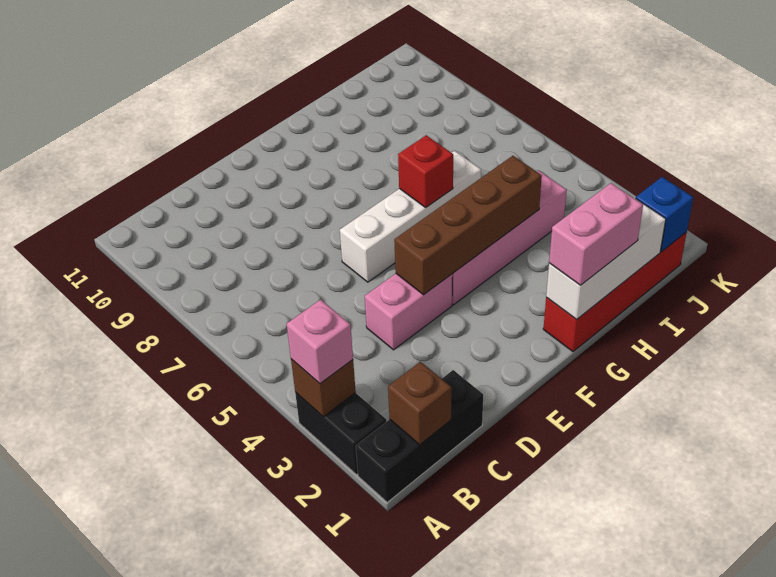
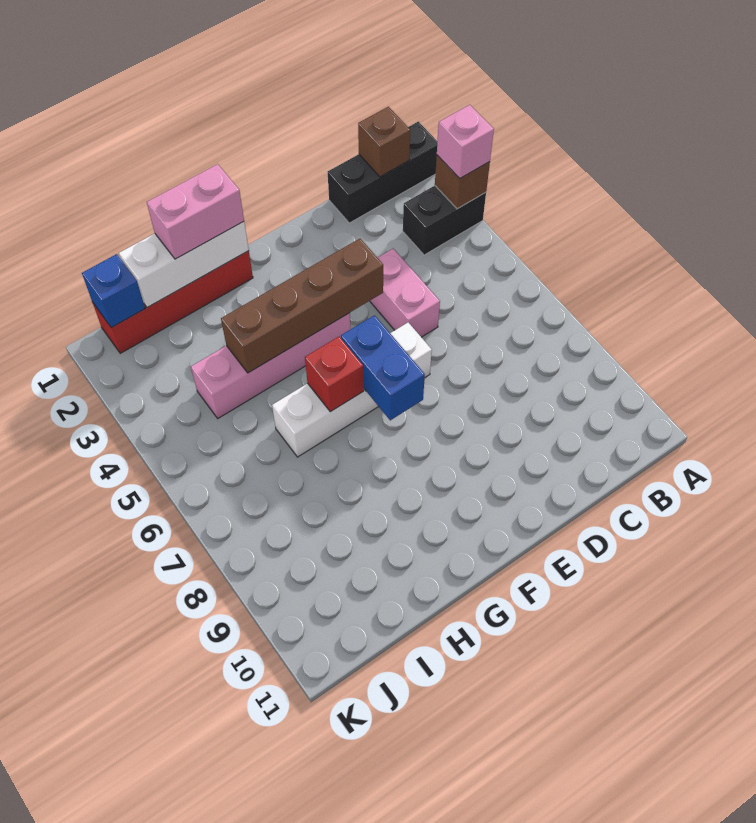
black 1x2 brick [295,392,386,475] -> black 1x2 brick turned to [403,186,486,255]
pink 1x2 brick [365,274,452,350] -> pink 1x2 brick turned to [370,249,440,337]
none -> blue 1x2 brick [341,315,425,420]

